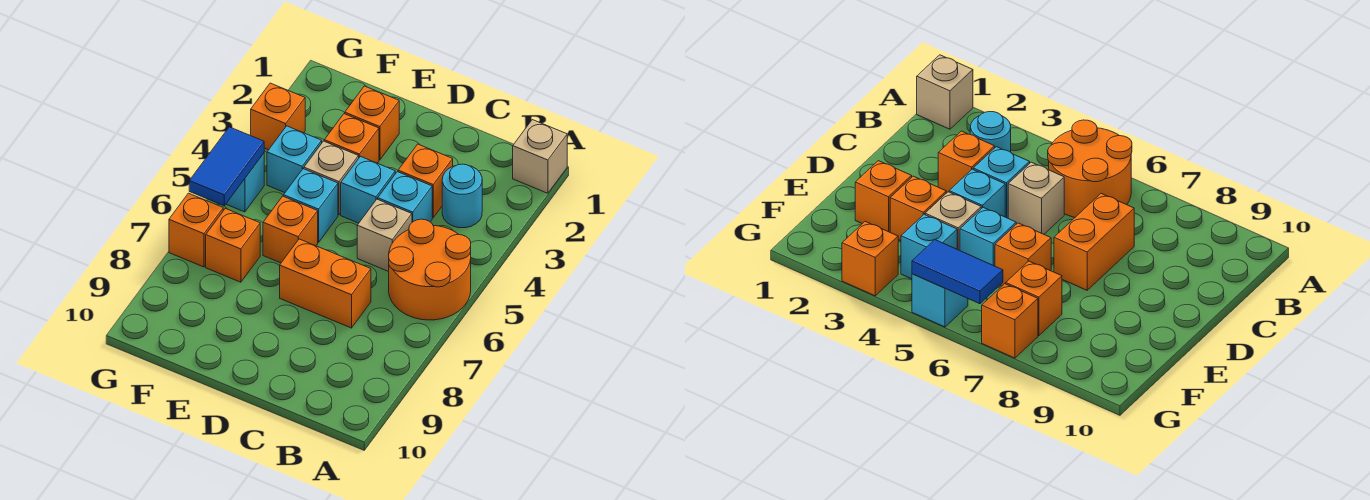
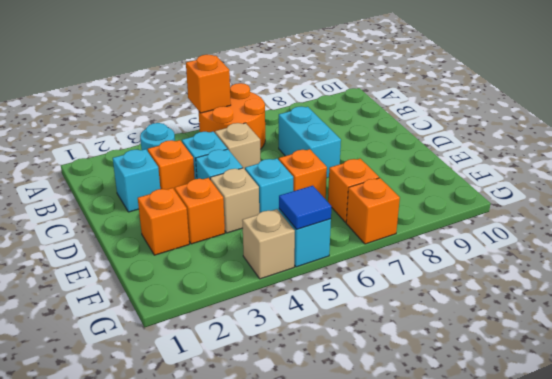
tan 1x1 brick [513,120,567,193] -> tan 1x1 brick moved to [242,209,295,279]
orange 1x2 brick [280,239,371,328] -> cyan 1x2 brick [279,106,341,178]
cyan 1x1 brick [267,126,322,193] -> cyan 1x1 brick moved to [113,149,160,212]
orange 1x1 brick [251,83,305,150] -> orange 1x1 brick moved to [186,55,231,113]
blue 1x2 tile [189,127,264,206] -> blue 1x1 tile [279,186,331,229]

